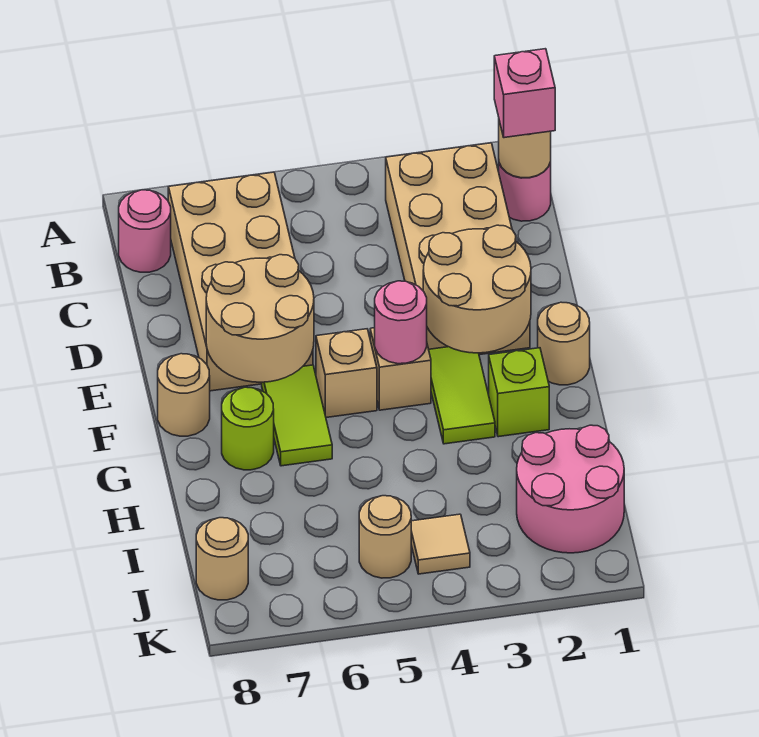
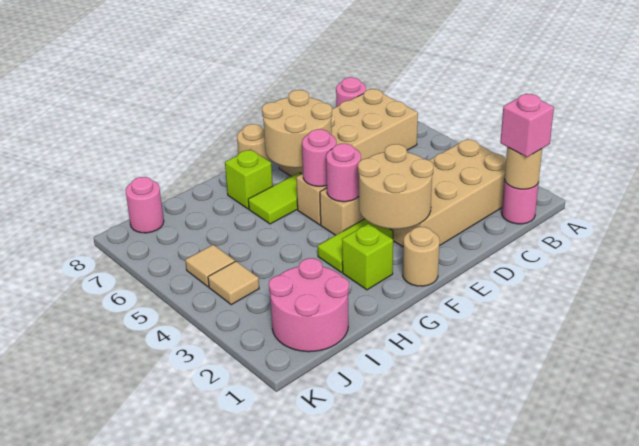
none -> pink 1x1 round brick [302,129,336,186]
lime 1x1 round brick [222,387,274,470] -> lime 1x1 brick [225,149,273,209]
tan 1x1 round brick [359,496,411,578] -> tan 1x1 tile [185,245,235,287]
tan 1x1 round brick [196,518,248,600] -> pink 1x1 round brick [126,177,164,233]

